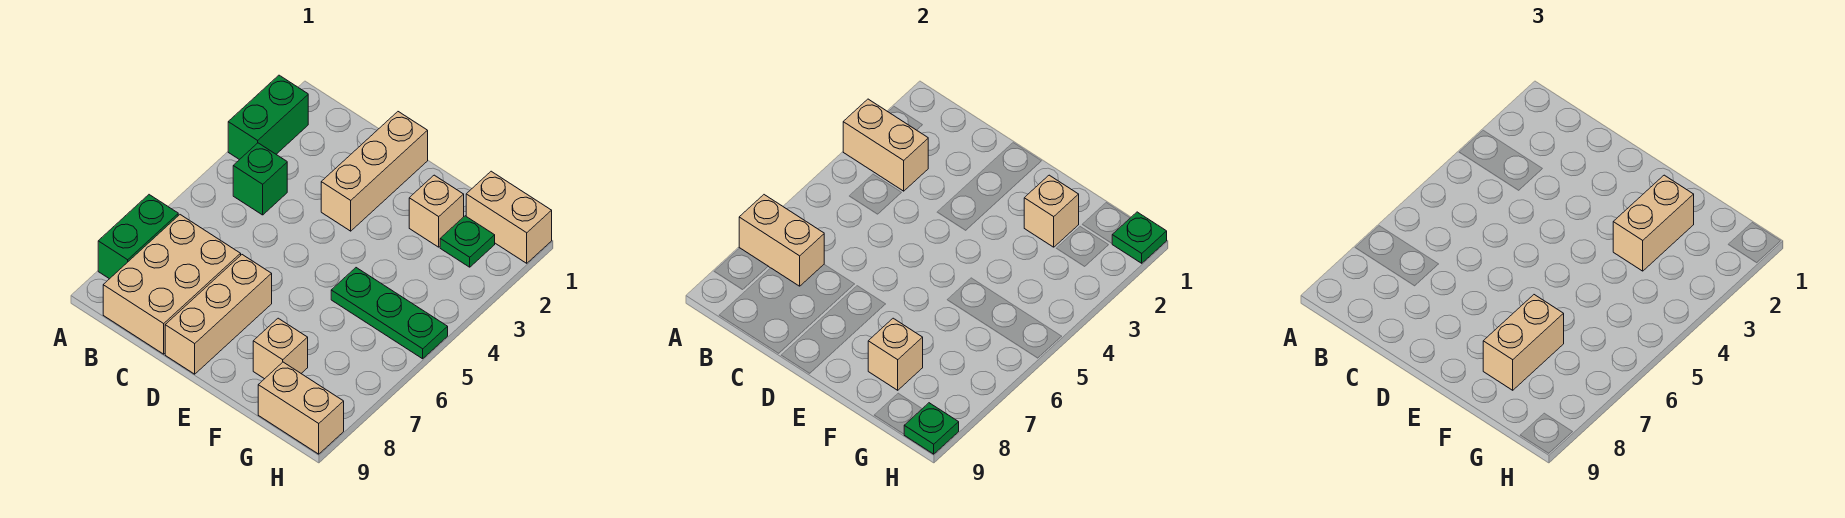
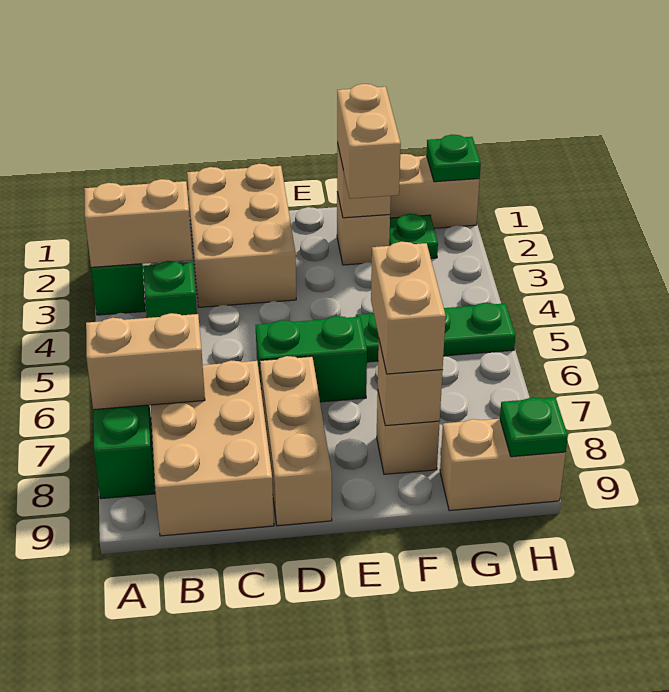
tan 1x3 brick [321,112,428,231] -> tan 2x3 brick [187,164,296,307]
none -> green 1x2 brick [256,316,367,402]

